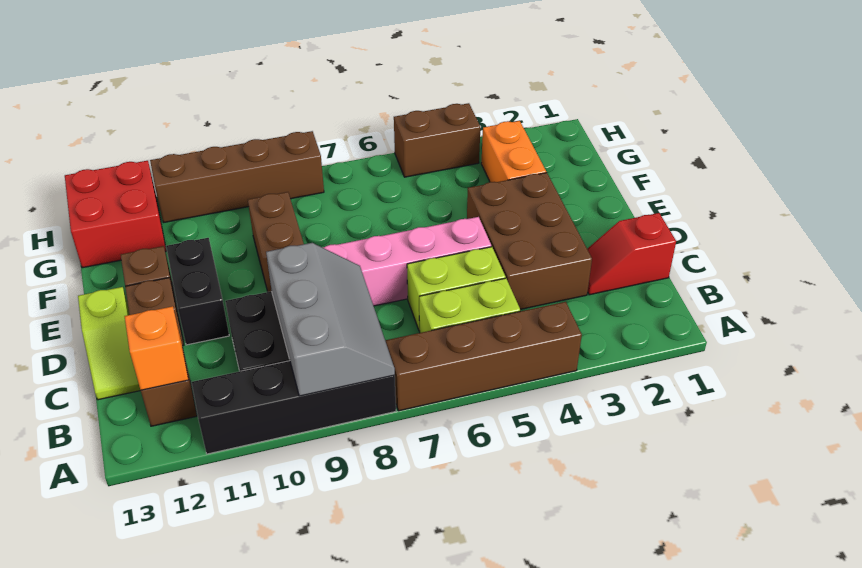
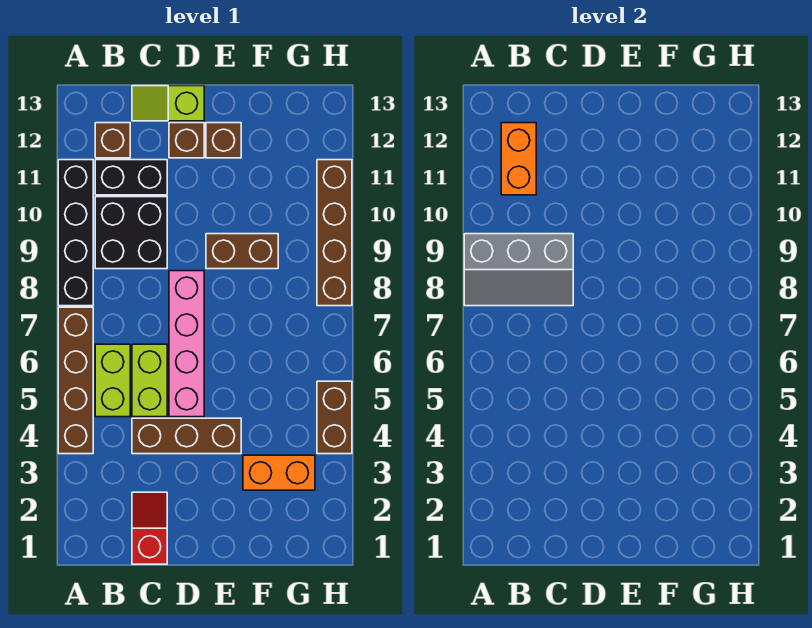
orange 1x1 brick [125,306,188,390] -> orange 1x2 brick [501,123,536,195]
brown 2x3 brick [467,173,592,310] -> brown 1x3 brick [132,418,241,454]
black 1x2 brick [166,238,229,345] -> black 1x2 brick moved to [95,160,167,195]
red 2x2 brick [65,161,166,268] -> none

